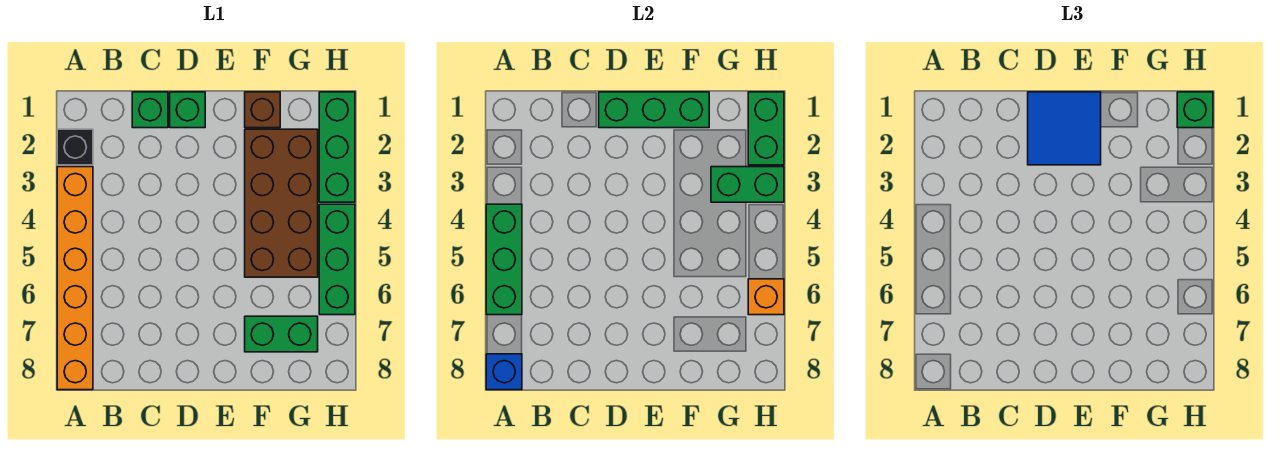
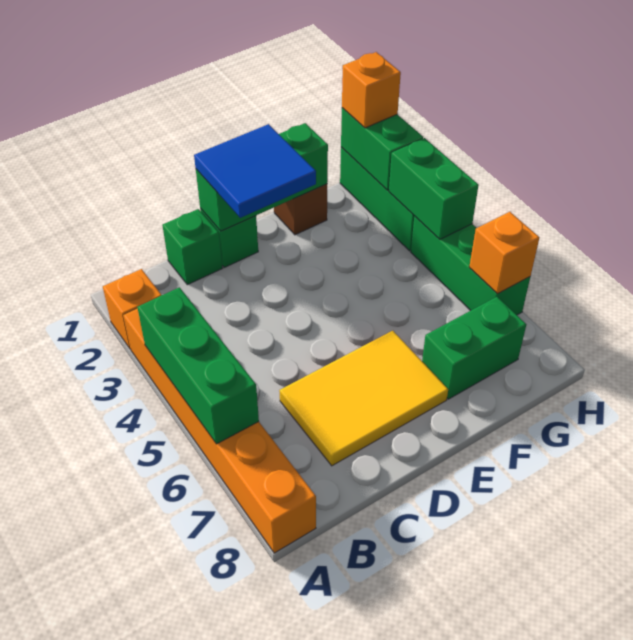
black 1x1 brick [57,129,93,165] -> orange 1x1 brick [103,269,161,349]
blue 1x1 brick [486,354,522,390] -> none
none -> yellow 2x3 tile [279,331,448,466]
brown 2x4 brick [245,129,318,277] -> none
green 1x2 brick [711,167,784,202] -> green 1x2 brick turned to [389,138,479,239]
green 1x1 brick [1177,92,1213,128] -> orange 1x1 brick [342,52,401,128]

